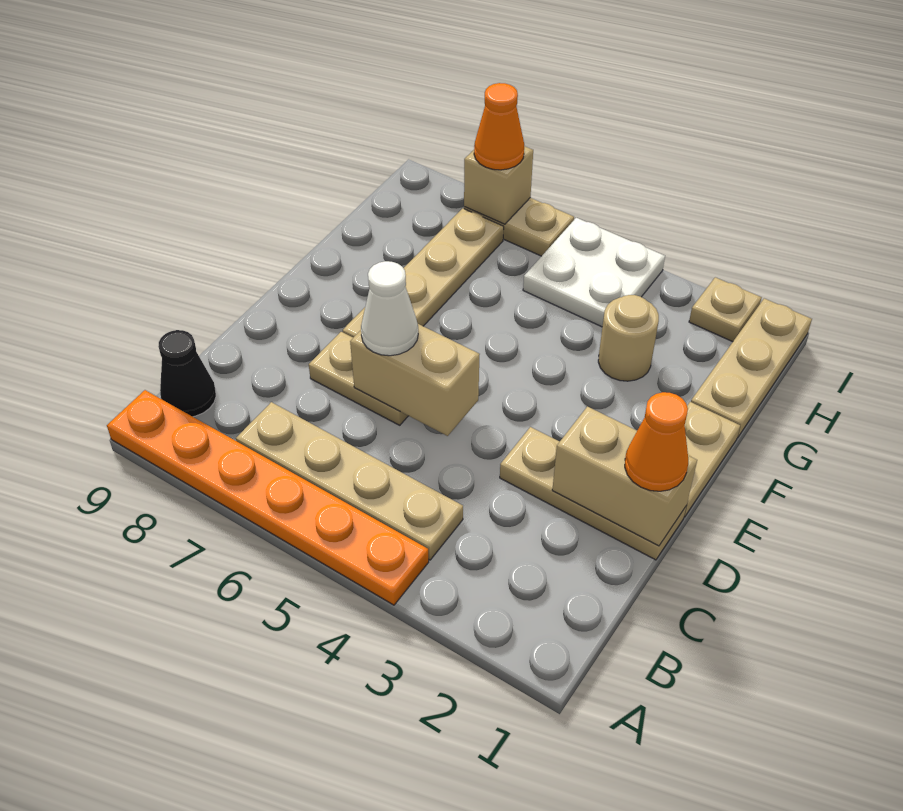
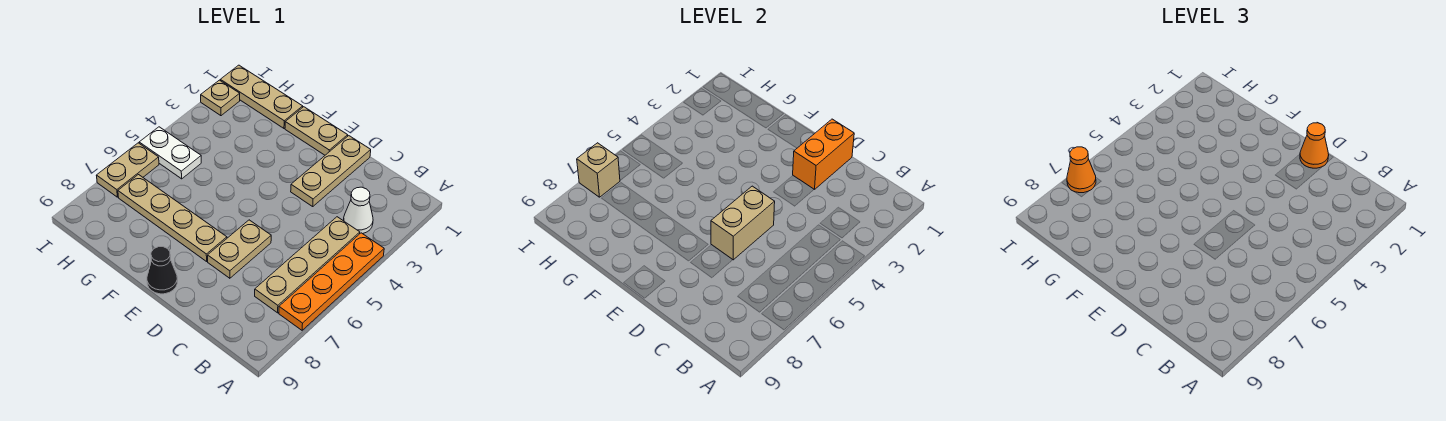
orange 1x6 plate [107,390,429,605] -> orange 1x4 plate [279,233,384,330]
black 1x1 cone [158,330,216,417] -> black 1x1 cone moved to [147,247,177,294]
tan 1x2 brick [552,406,697,546] -> orange 1x2 brick [793,119,854,190]
white 1x1 cone [361,261,418,356] -> white 1x1 cone moved to [344,187,373,234]
tan 1x1 round brick [598,295,659,381] -> none
white 2x2 plate [523,218,665,327] -> white 1x2 plate [139,127,201,179]

